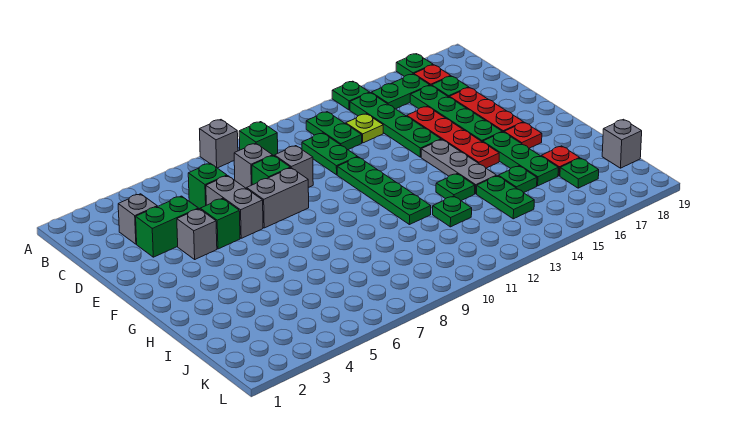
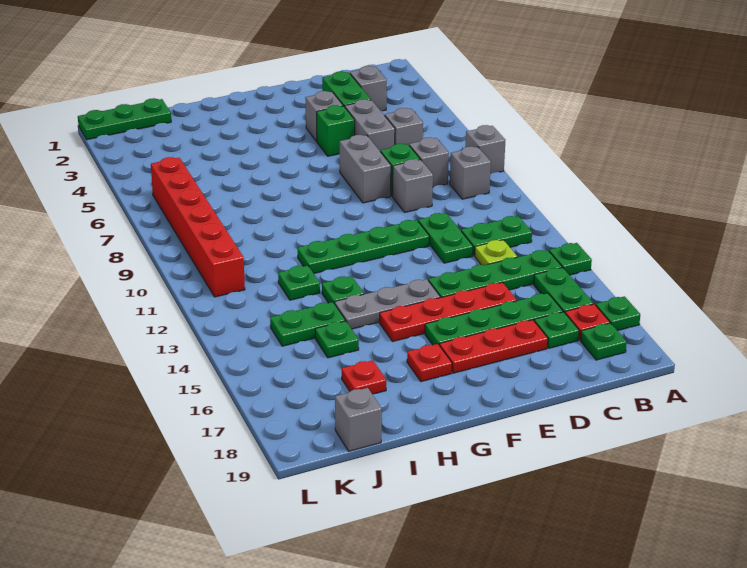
green 1x1 brick [239,122,278,156] -> grey 1x1 brick [450,146,491,199]
green 1x1 brick [188,163,227,209] -> grey 1x1 brick [385,108,423,145]
green 1x2 plate [302,133,358,175] -> green 1x2 plate turned to [418,213,473,263]
grey 1x2 brick [206,176,263,238] -> grey 1x2 brick turned to [345,99,395,151]
green 1x3 plate [483,132,558,186] -> green 1x3 plate moved to [78,98,171,140]
green 1x1 plate [560,158,599,188] -> green 1x1 plate moved to [581,323,627,360]
none -> red 1x6 brick [151,157,245,297]

